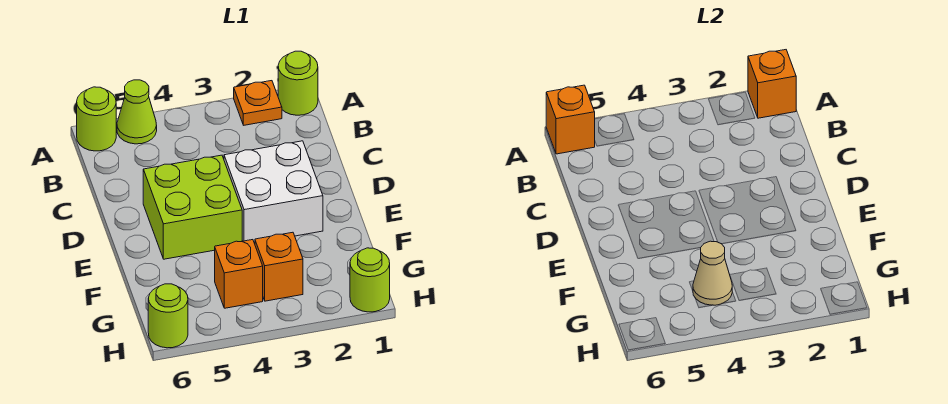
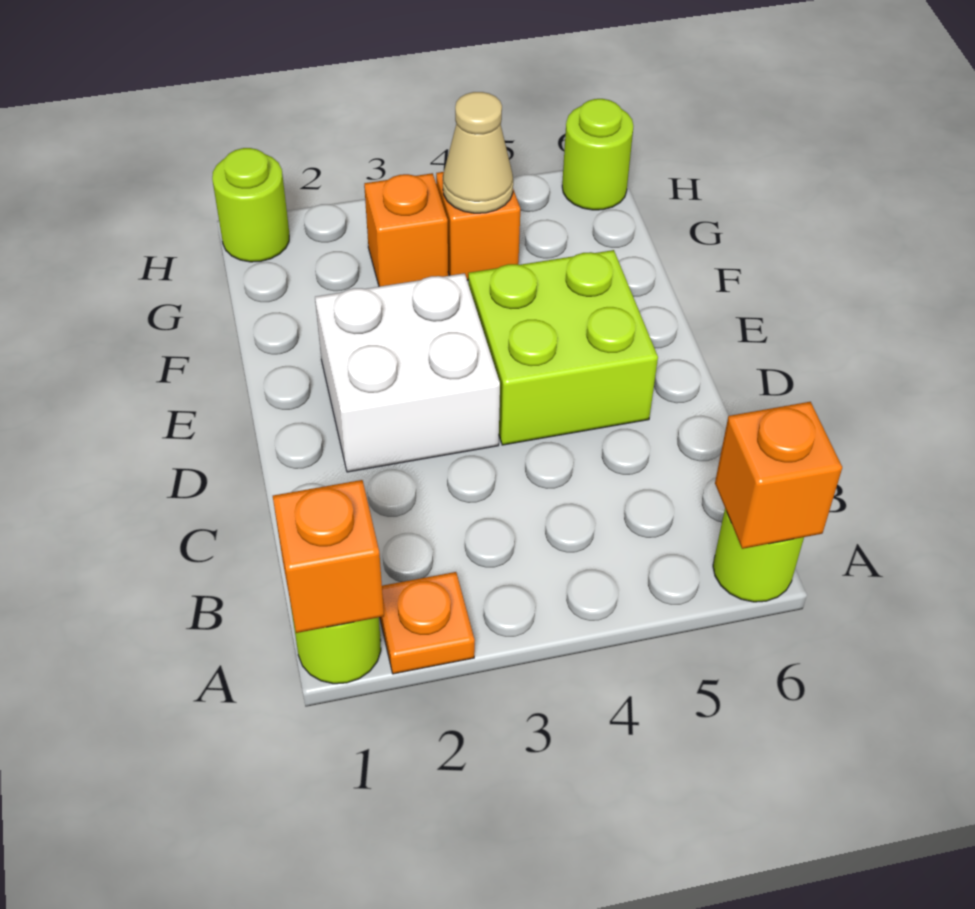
lime 1x1 cone [117,80,157,144] -> none

